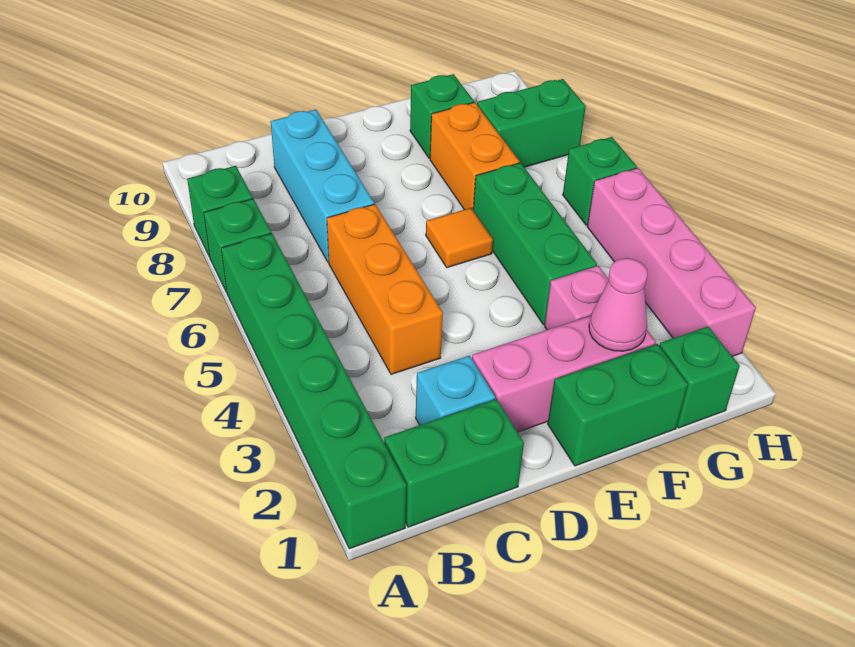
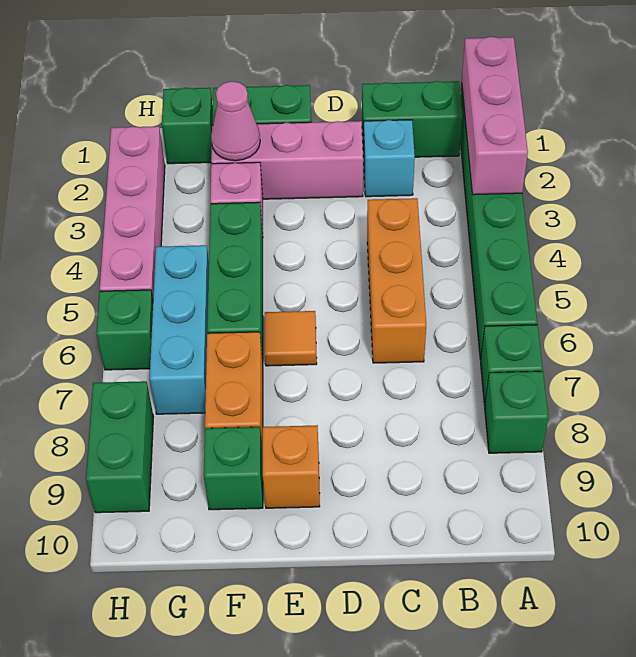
none -> pink 1x3 brick [462,37,528,195]
cyan 1x3 brick [271,110,374,262] -> cyan 1x3 brick moved to [150,245,209,414]
none -> orange 1x1 brick [263,425,320,508]
green 1x2 brick [477,79,586,167] -> green 1x2 brick turned to [86,381,153,513]

